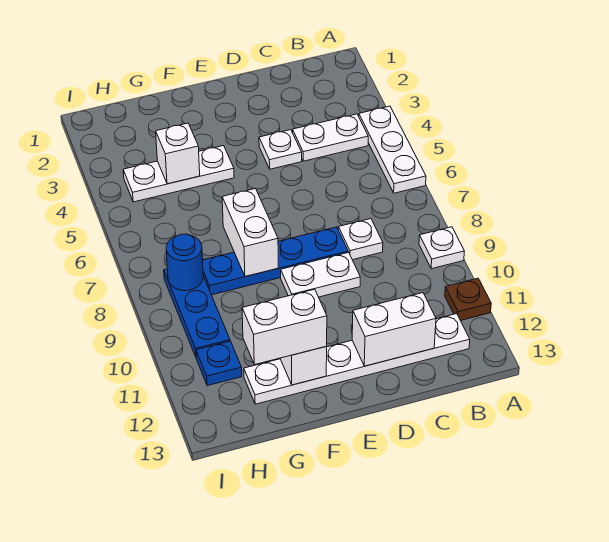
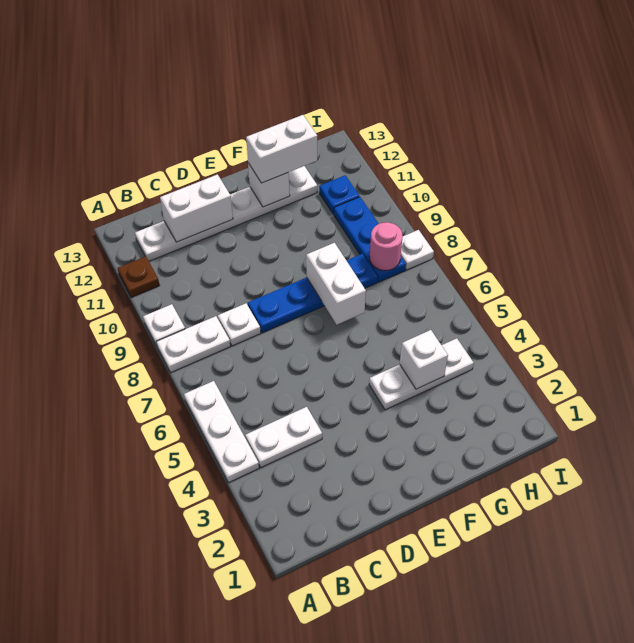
white 1x1 plate [259,130,302,169] -> white 1x1 plate moved to [401,230,434,270]
white 1x2 plate [281,252,360,297] -> white 1x2 plate moved to [157,316,230,372]
blue 1x1 round brick [166,234,203,291] -> pink 1x1 round brick [370,222,403,270]

